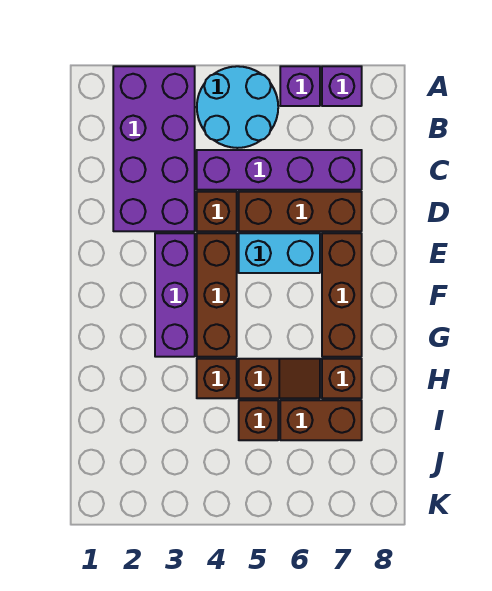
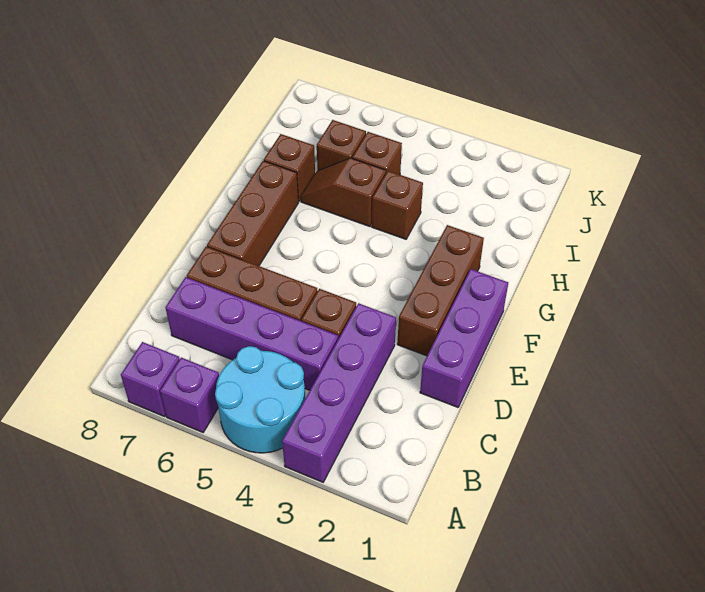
purple 2x4 brick [113,66,195,231] -> purple 1x4 brick [282,303,396,482]
purple 1x3 brick [155,233,195,357] -> purple 1x3 brick moved to [420,269,508,407]
brown 1x3 brick [197,233,237,357] -> brown 1x3 brick moved to [397,225,484,356]
cyan 1x2 brick [239,233,320,273] -> none
brown 1x2 brick [280,400,362,440] -> brown 1x1 brick [317,120,366,170]

